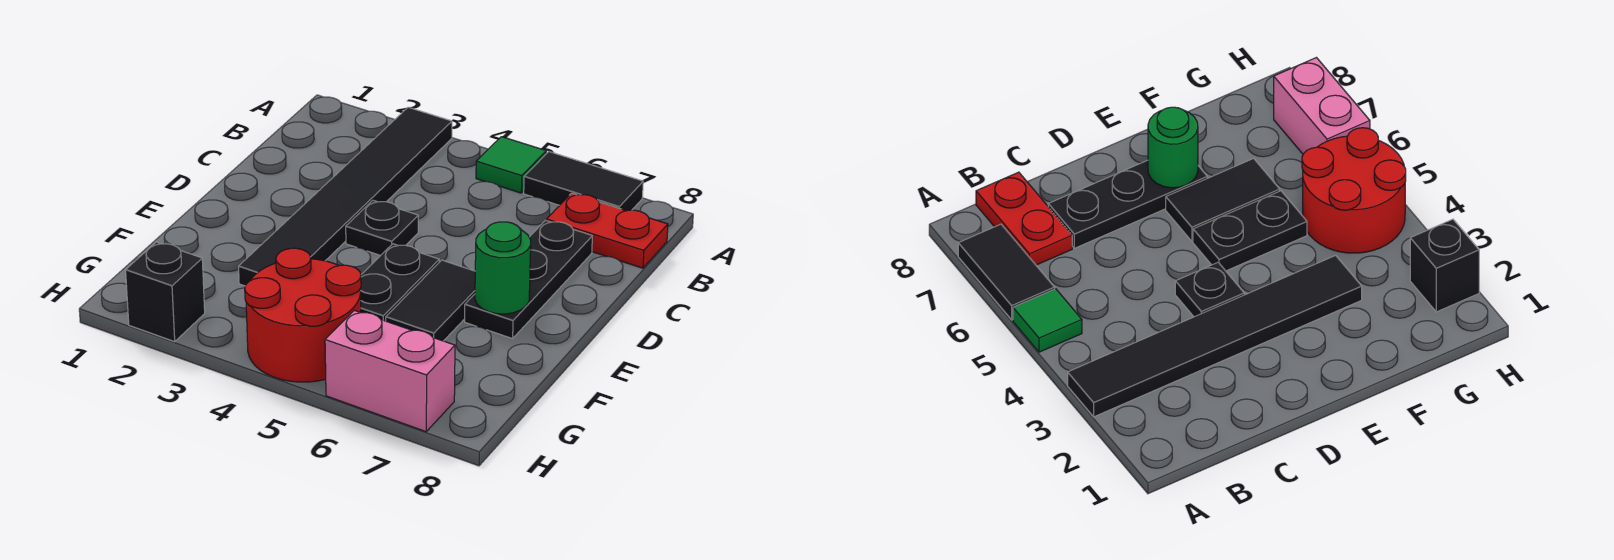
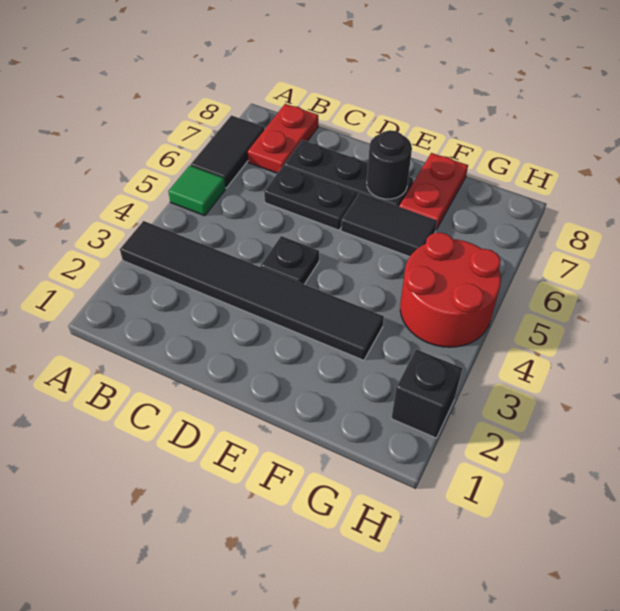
black 1x2 plate [360,244,439,321] -> black 1x2 plate moved to [264,166,357,230]
green 1x1 round brick [475,222,531,314] -> black 1x1 round brick [367,130,412,199]
none -> red 1x2 plate [399,153,468,230]
pink 1x2 brick [325,310,455,432] -> none

